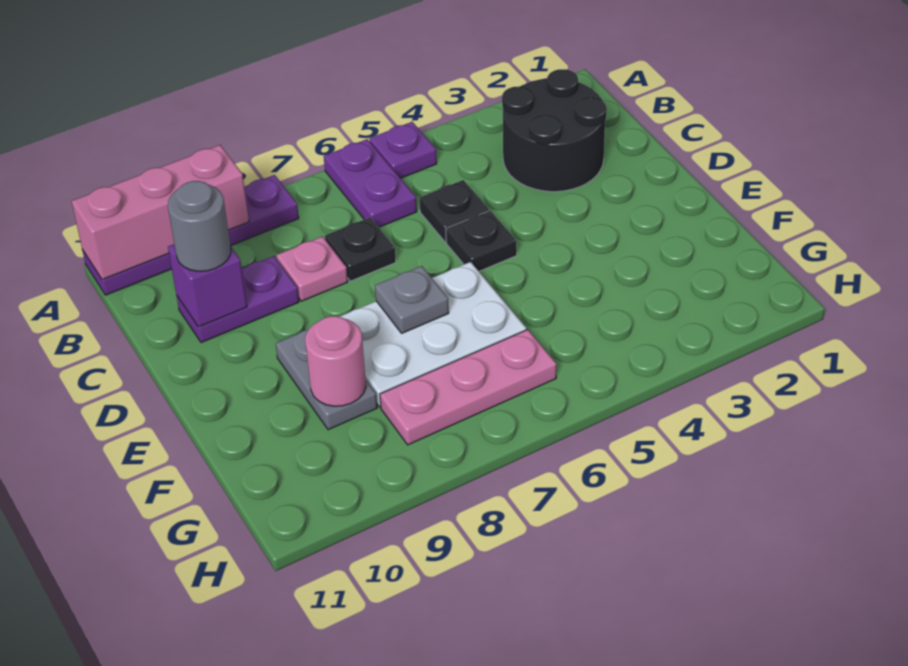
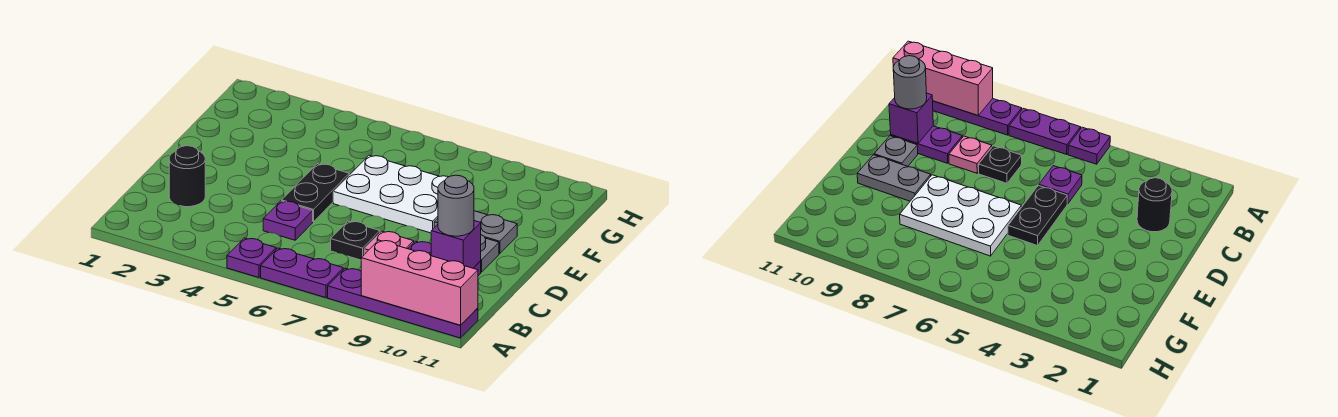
purple 1x2 plate [324,139,417,227] -> purple 1x2 plate turned to [261,248,343,298]
black 2x2 round brick [502,69,607,192] -> black 1x1 round brick [169,146,205,207]
black 1x1 plate [420,180,489,242] -> purple 1x1 plate [263,201,313,240]
black 1x1 plate [446,211,517,271] -> black 1x2 plate [282,164,349,222]
grey 1x1 plate [375,266,449,333] -> grey 1x1 plate moved to [481,235,499,272]
grey 1x2 plate [276,330,377,430] -> grey 1x2 plate turned to [434,211,517,254]
pink 1x1 round brick [305,316,366,406] -> none
pink 1x3 plate [380,330,556,445] -> none

